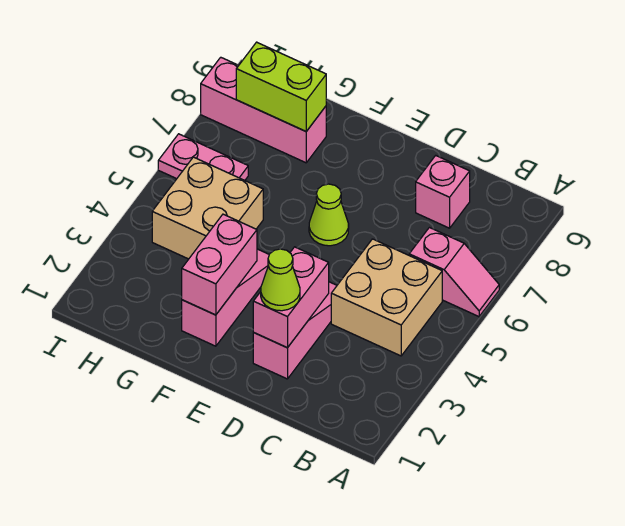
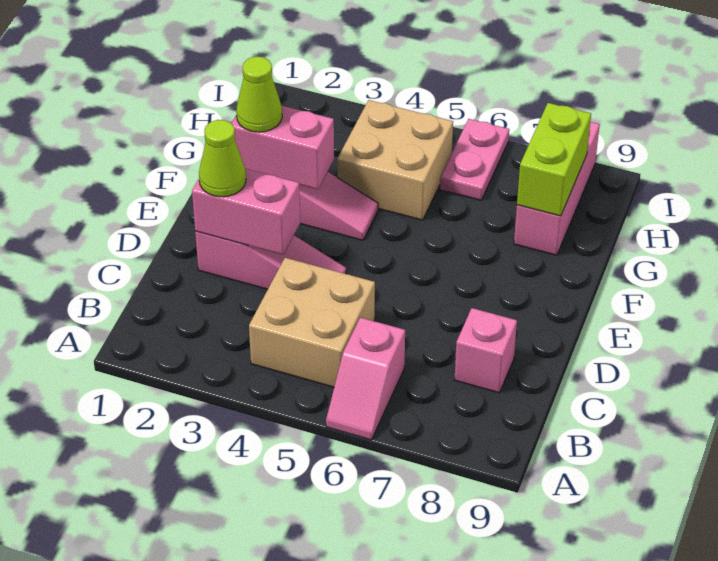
lime 1x1 cone [309,184,349,246] -> lime 1x1 cone moved to [236,57,282,132]

